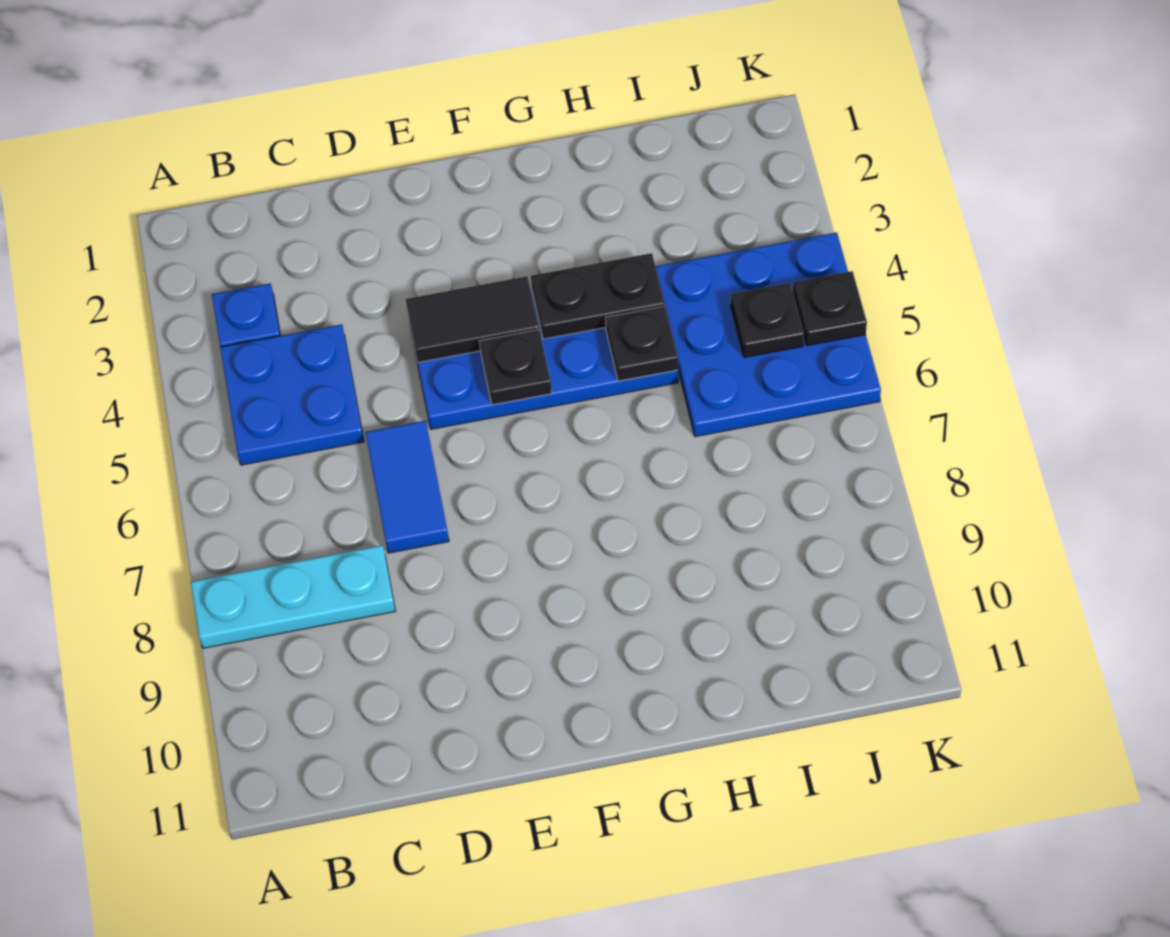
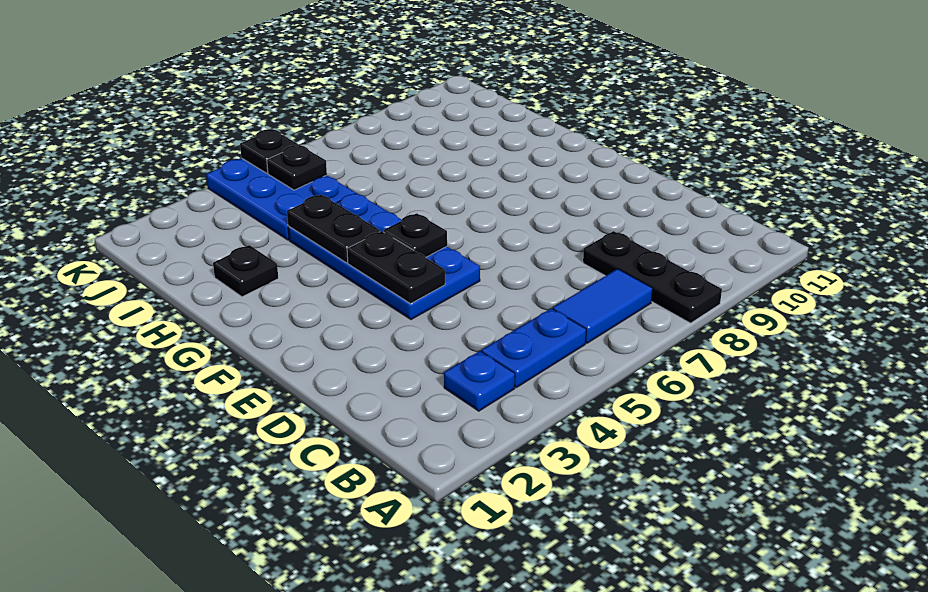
cyan 1x3 plate [191,545,395,648] -> black 1x3 plate [583,231,722,323]
blue 2x2 plate [220,324,364,465] -> blue 1x2 plate [482,308,586,388]
blue 1x2 tile [365,421,449,553] -> blue 1x2 tile moved to [553,269,653,343]
black 1x2 tile [406,276,539,362] -> black 1x2 plate [347,231,445,304]
black 1x1 plate [605,306,678,381] -> black 1x1 plate moved to [213,245,278,297]
blue 3x3 plate [656,233,881,437] -> blue 2x3 plate [206,158,356,240]

